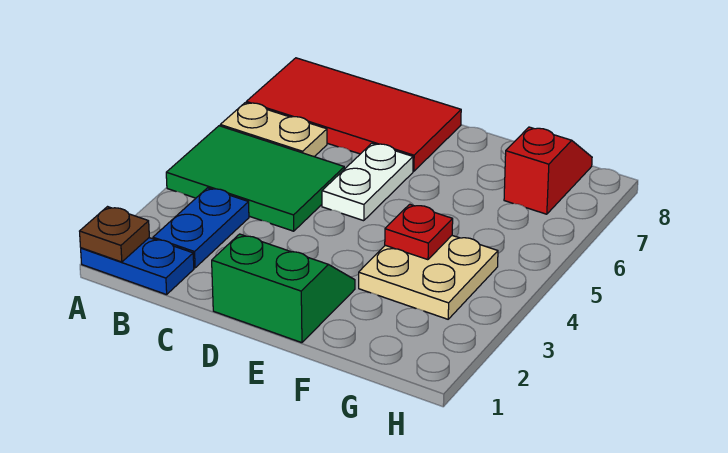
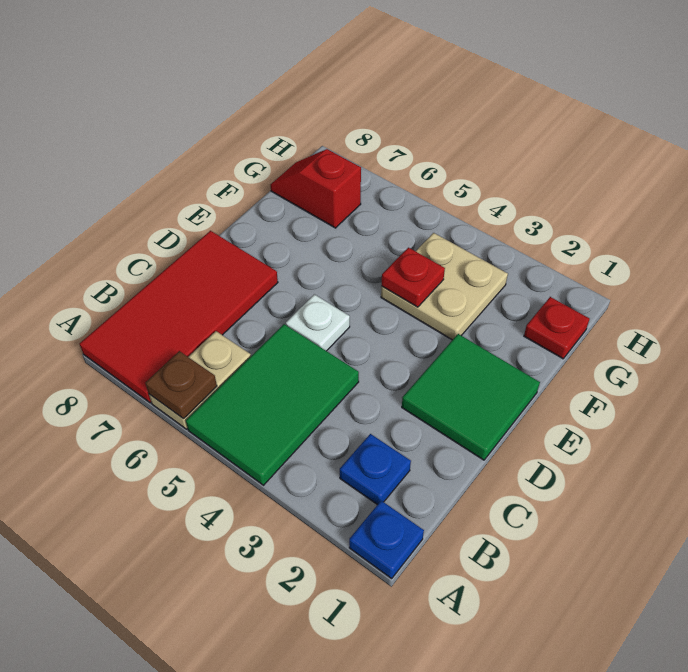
blue 1x2 plate [81,238,194,295] -> blue 1x1 plate [349,501,424,578]
brown 1x1 plate [80,207,149,262] -> brown 1x1 plate moved to [145,351,217,419]
blue 1x2 plate [153,188,249,268] -> blue 1x1 plate [340,434,411,505]
green 2x2 slope [212,234,355,343] -> green 2x2 tile [402,334,540,460]
white 1x2 plate [322,143,413,221] -> white 1x1 plate [286,294,350,351]
none -> red 1x1 plate [524,297,589,359]

